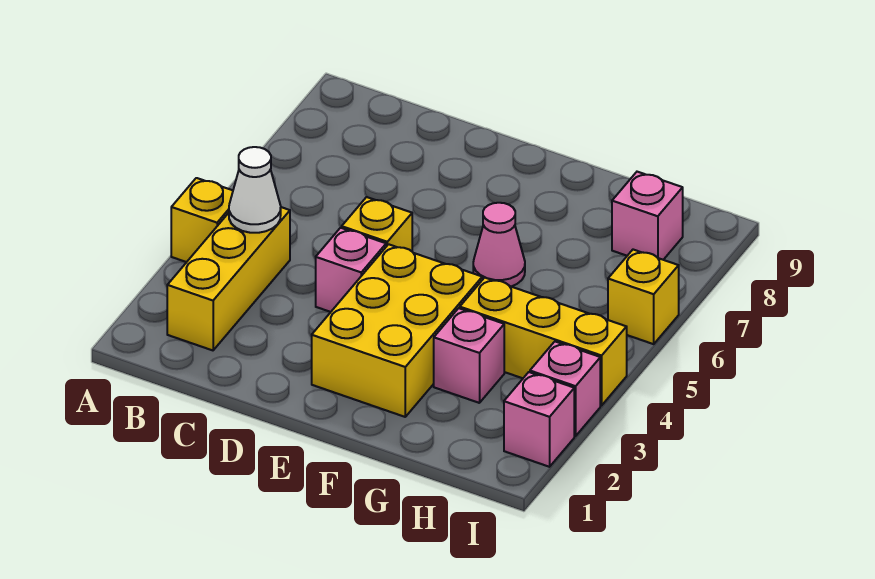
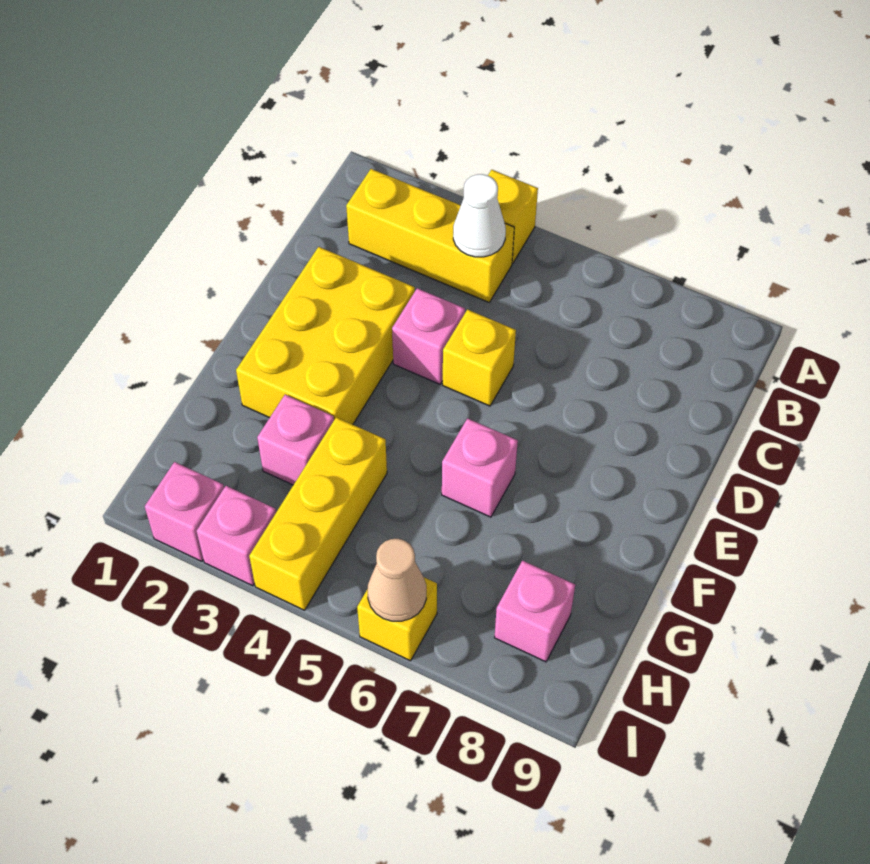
yellow 2x3 brick [312,244,482,417] -> yellow 2x3 brick turned to [236,247,415,425]
pink 1x1 cone [473,203,525,287] -> pink 1x1 brick [442,418,518,517]
none -> tan 1x1 cone [368,539,426,621]

